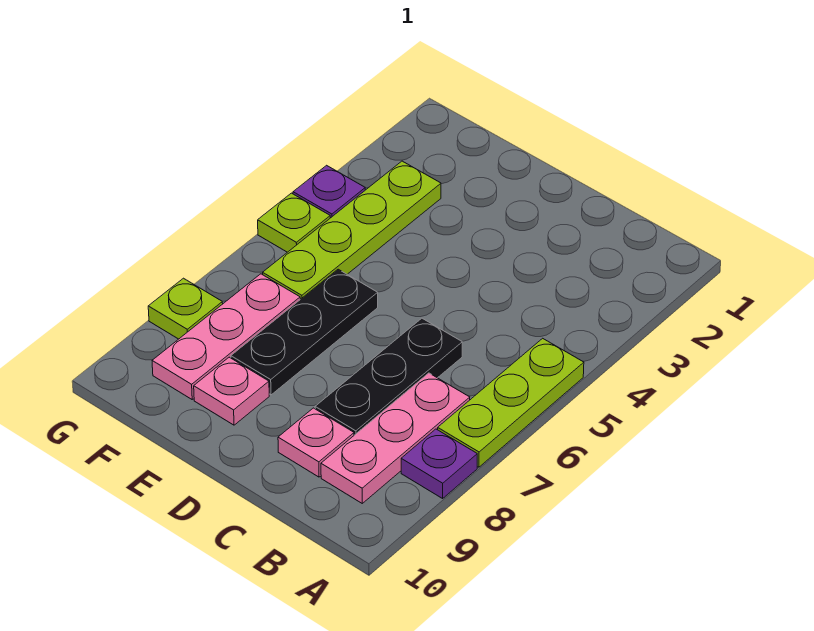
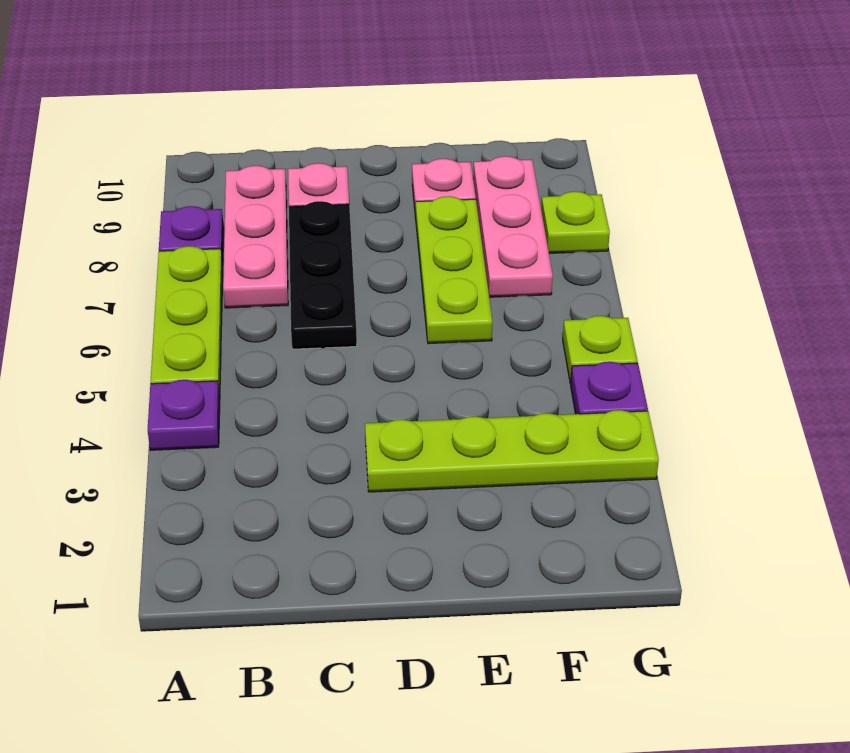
none -> purple 1x1 plate [148,380,220,450]
black 1x3 plate [231,269,378,395] -> lime 1x3 plate [416,196,492,344]
lime 1x4 plate [263,161,441,299] -> lime 1x4 plate turned to [365,410,659,492]

